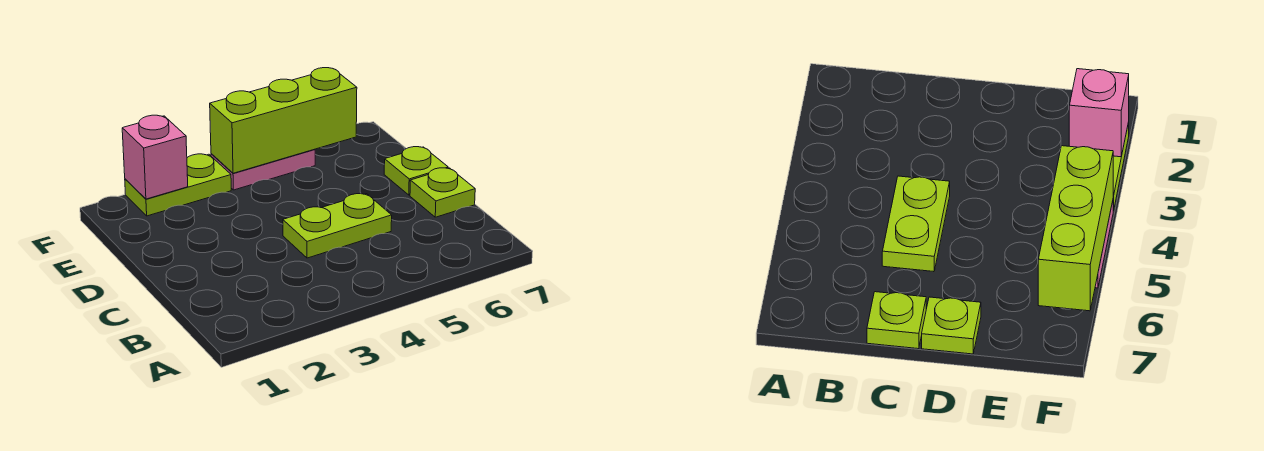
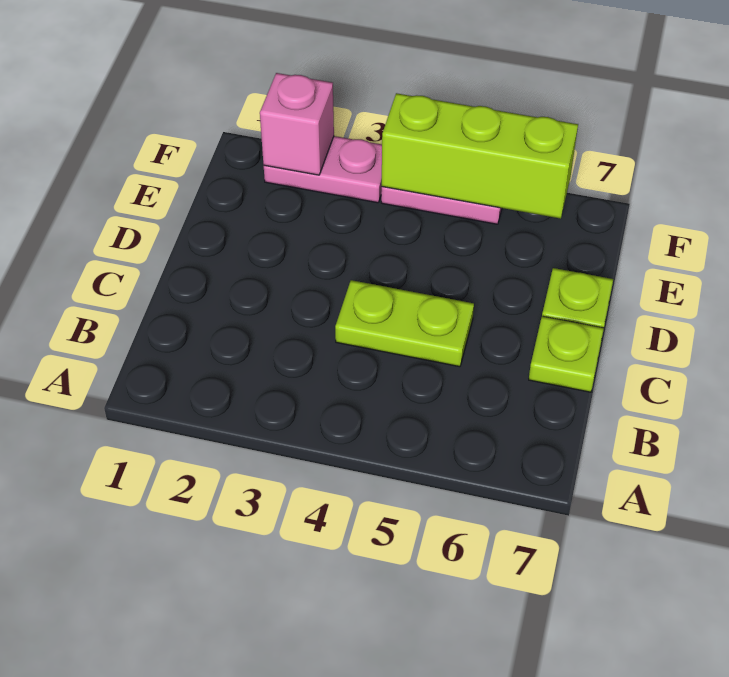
lime 1x2 plate [125,154,231,216] -> pink 1x2 plate [264,136,382,203]

